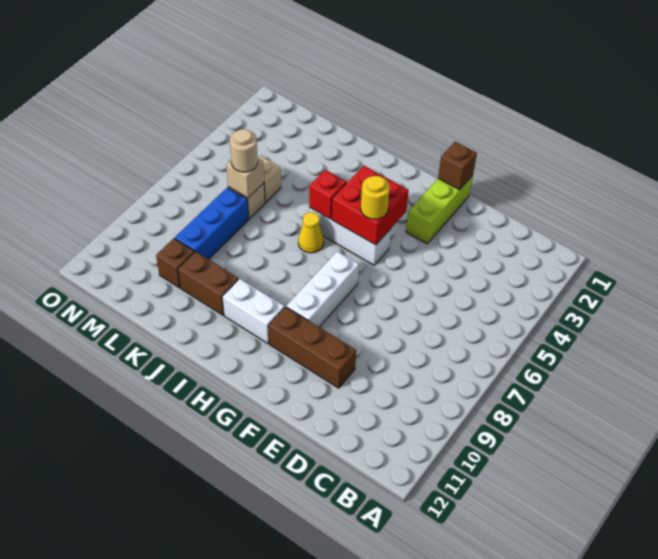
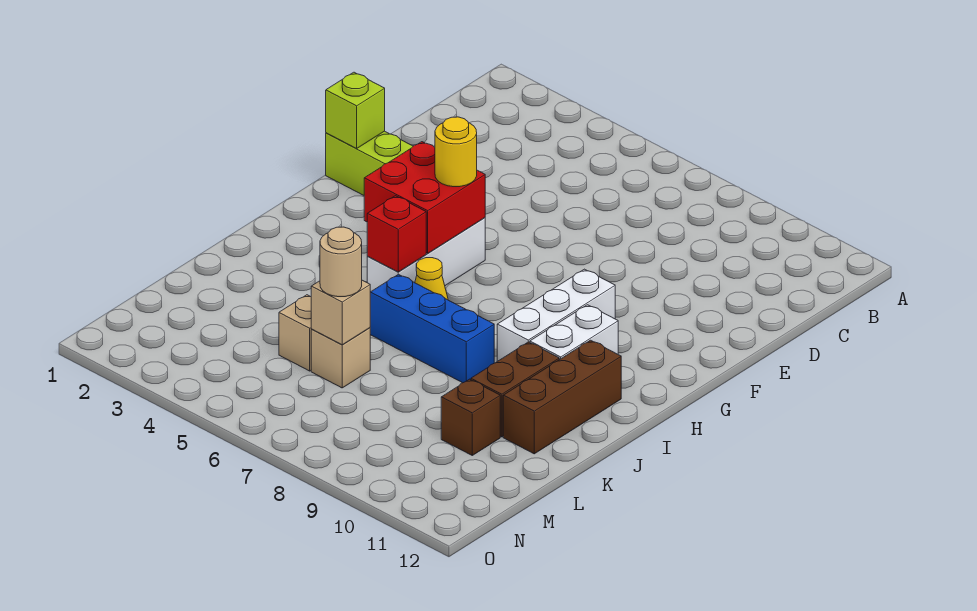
brown 1x3 brick [268,307,356,388] -> brown 1x3 brick moved to [503,340,621,454]
brown 1x1 brick [438,142,477,190] -> lime 1x1 brick [326,72,385,148]
white 1x3 brick [286,251,359,327] -> white 1x3 brick turned to [497,269,615,361]
blue 1x3 brick [175,188,249,259] -> blue 1x3 brick moved to [370,274,494,383]

